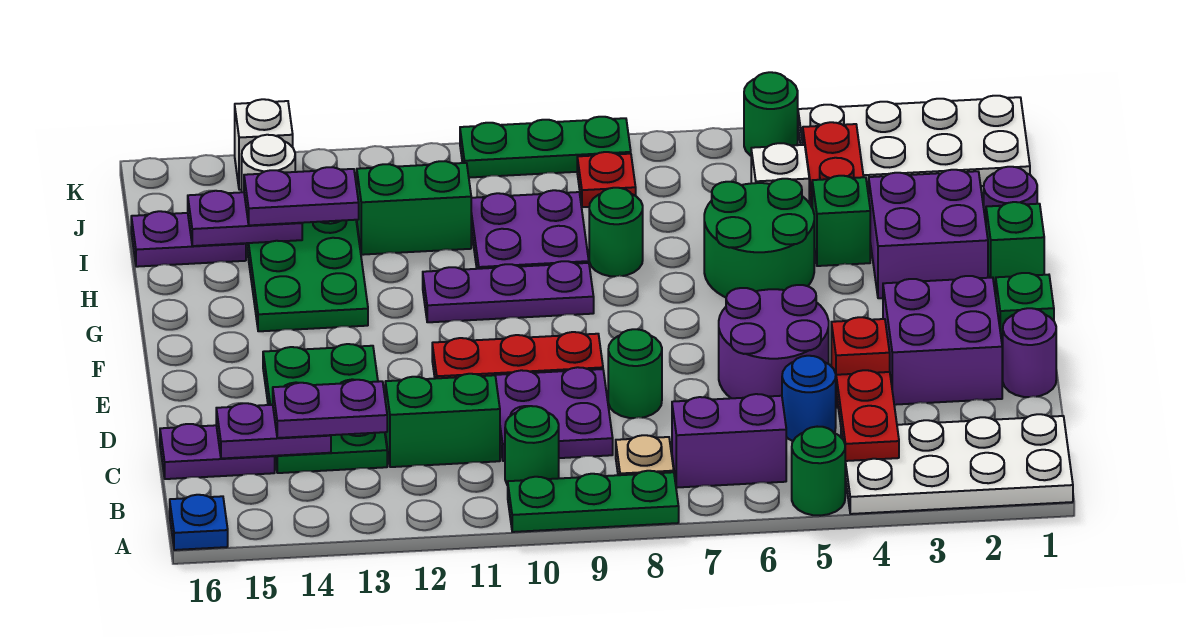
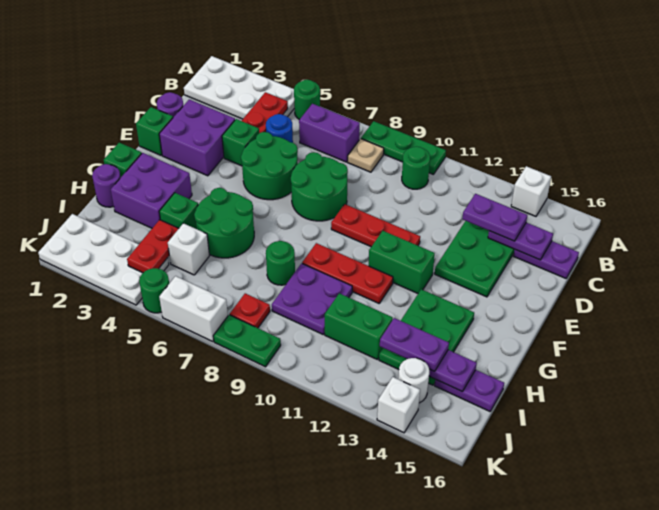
none -> white 1x1 brick [511,166,551,216]
blue 1x1 plate [170,495,228,550] -> none
purple 2x2 plate [495,367,613,461] -> none
green 1x2 brick [385,374,500,467] -> green 1x2 brick moved to [369,231,435,293]
red 1x1 brick [831,317,890,408] -> green 1x1 brick [222,119,259,166]
purple 2x2 round brick [719,285,829,398] -> green 2x2 round brick [241,132,298,200]
green 1x1 round brick [608,329,662,418] -> green 2x2 round brick [291,152,348,221]
purple 1x3 plate [423,261,594,322] -> red 1x3 plate [302,243,393,303]
none -> white 1x2 brick [159,276,228,342]
green 1x3 plate [460,117,631,178] -> green 1x2 plate [213,315,281,367]

